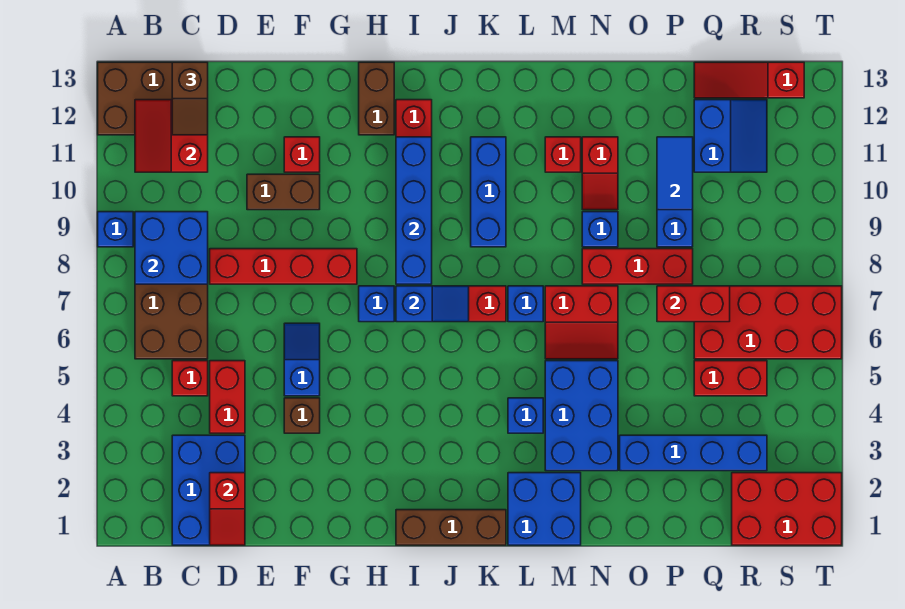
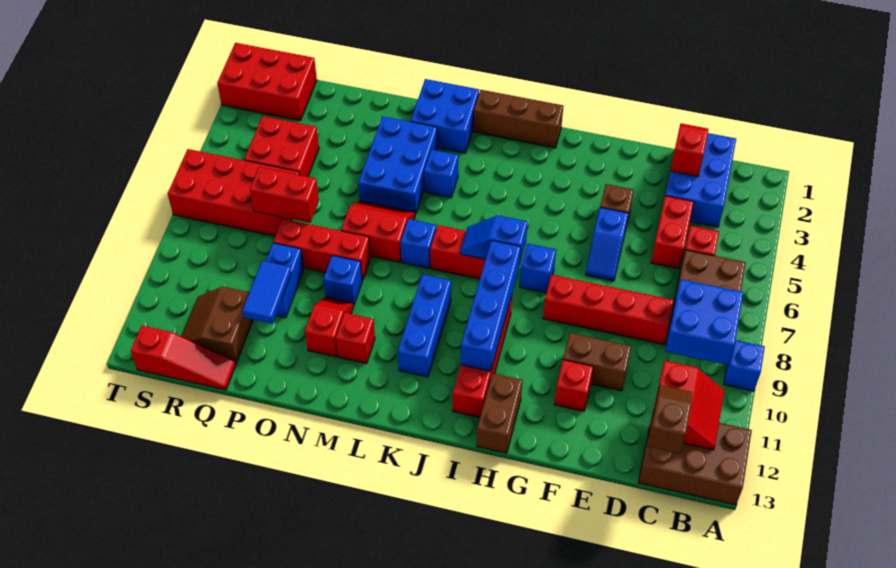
blue 1x4 brick [620,435,767,471] -> none
red 1x2 brick [694,361,767,396] -> red 2x2 brick [244,116,319,177]
blue 2x2 slope [694,100,767,172] -> brown 2x2 slope [182,287,253,363]

